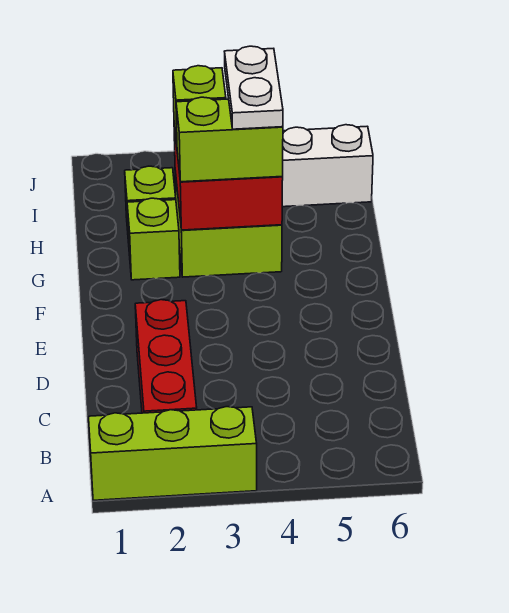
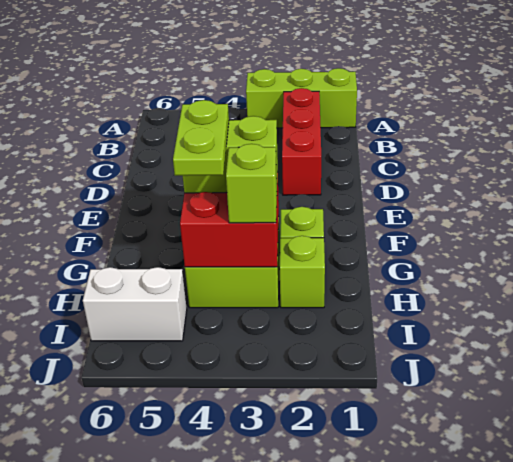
white 1x2 plate [224,46,283,129] -> lime 1x2 plate [173,100,229,176]

